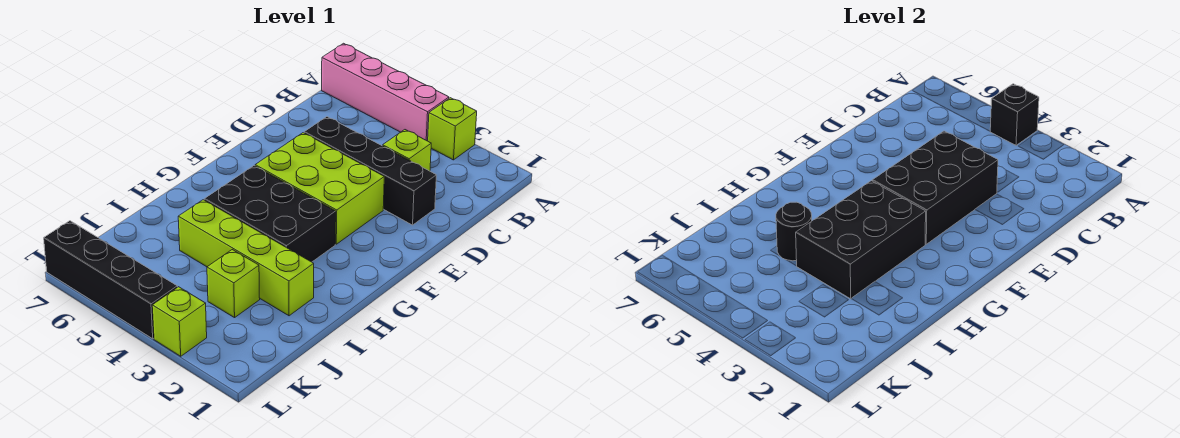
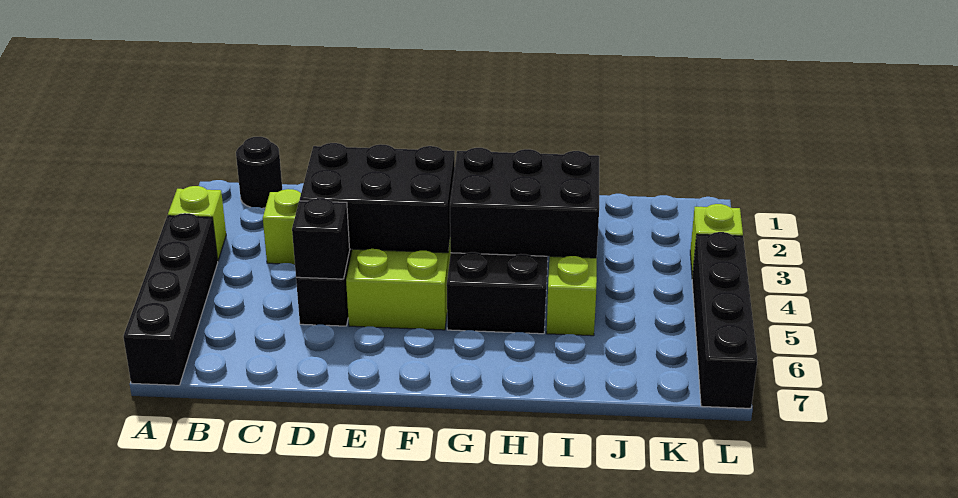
pink 1x4 brick [322,43,449,141] -> black 1x4 brick [123,213,218,385]
black 1x1 brick [990,84,1039,145] -> black 1x1 brick moved to [292,198,350,279]
black 1x1 round brick [776,202,812,261] -> black 1x1 round brick moved to [236,137,282,208]
lime 1x1 brick [207,250,260,318] -> none

